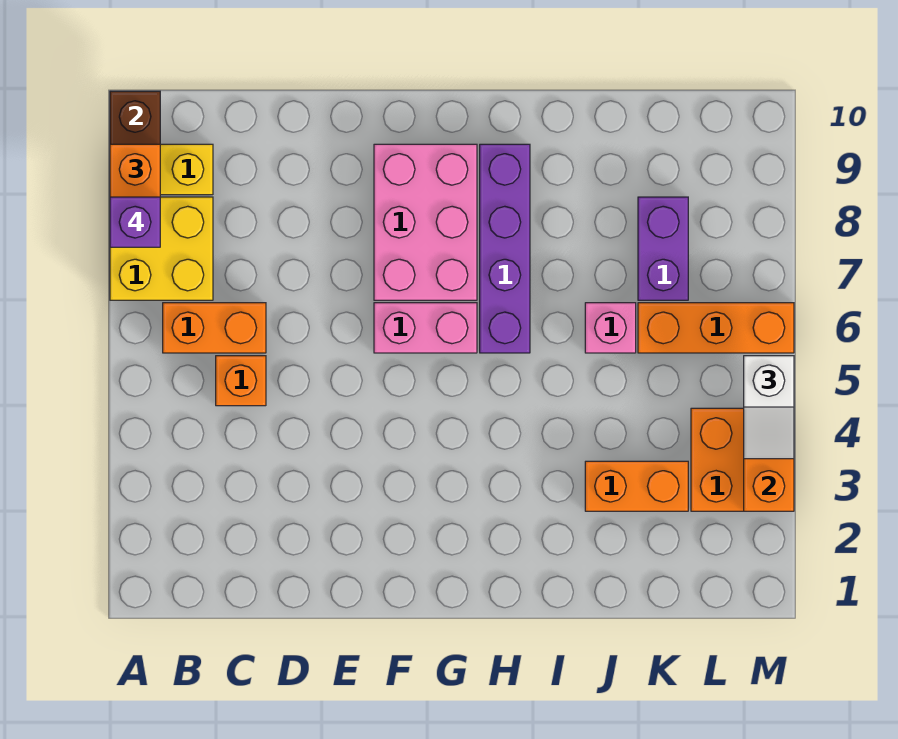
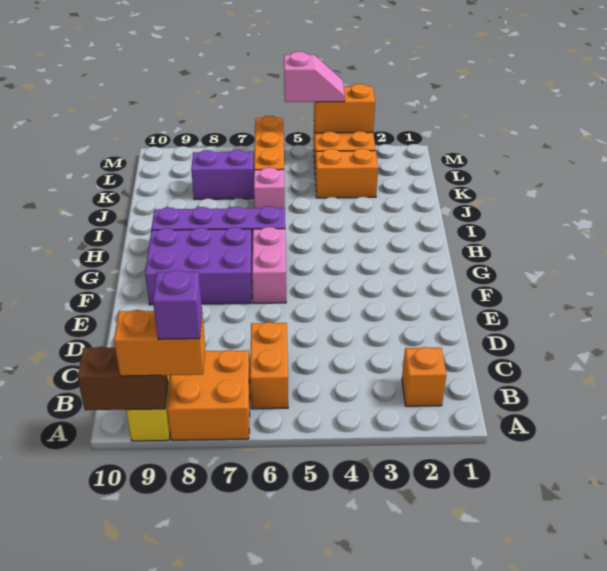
yellow 2x2 brick [110,197,213,300] -> orange 2x2 brick [167,350,250,440]
orange 1x1 brick [216,356,266,406] -> orange 1x1 brick moved to [402,347,446,406]
pink 2x3 brick [374,144,477,300] -> purple 2x3 brick [145,227,252,305]
orange 1x2 brick [585,461,688,511] -> orange 1x2 brick turned to [315,148,378,198]
white 1x2 slope [744,356,794,459] -> pink 1x2 slope [284,52,345,102]

